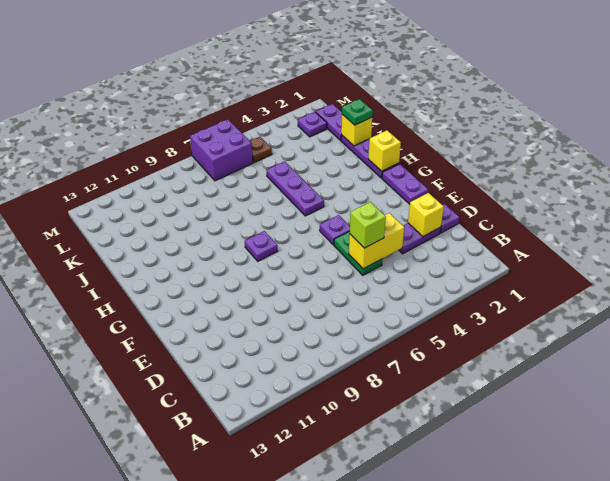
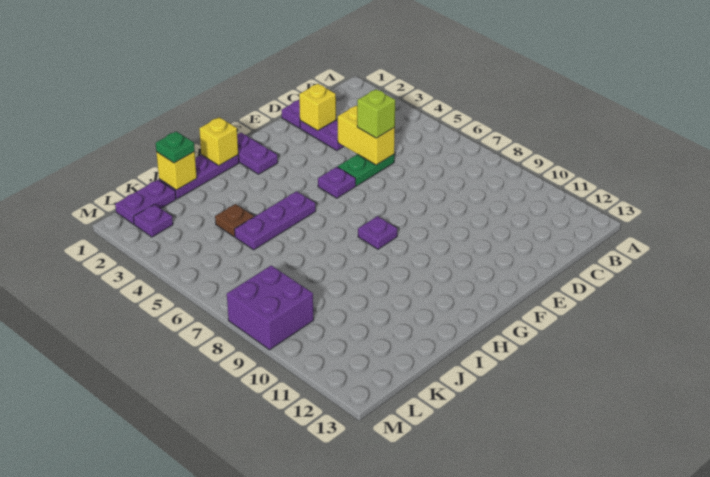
purple 1x2 plate [382,164,428,204] -> purple 1x2 plate turned to [237,133,278,174]
brown 1x1 plate [250,137,272,163] -> brown 1x1 plate moved to [215,204,254,237]
purple 2x2 brick [190,119,253,181] -> purple 2x2 brick moved to [227,265,314,350]

